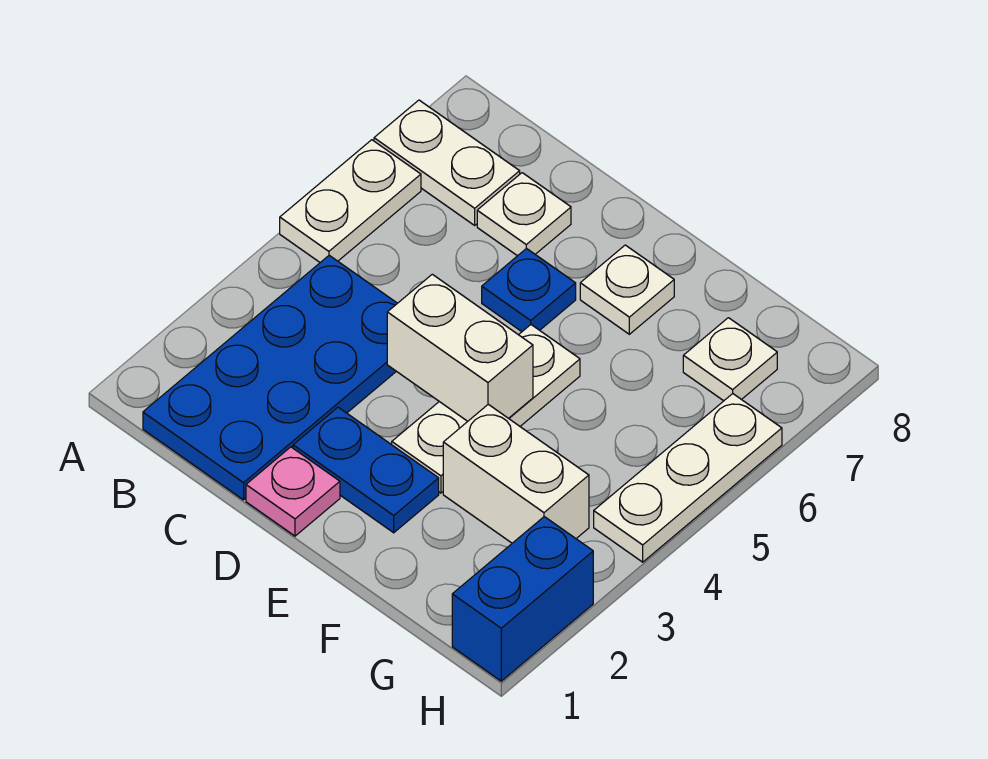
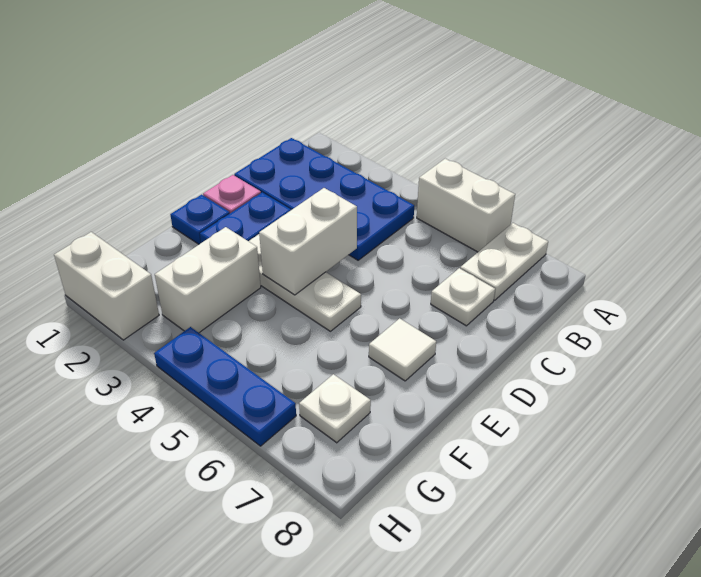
white 1x2 plate [280,140,421,262] -> white 1x2 brick [417,159,515,252]
blue 1x1 plate [482,248,576,331] -> blue 1x1 plate moved to [170,195,230,244]
white 1x1 plate [580,245,674,334] -> white 1x1 tile [369,318,436,381]
blue 1x2 brick [452,517,593,681] -> white 1x2 brick [54,232,159,340]
white 1x3 plate [594,394,782,562] -> blue 1x3 plate [154,327,296,446]

